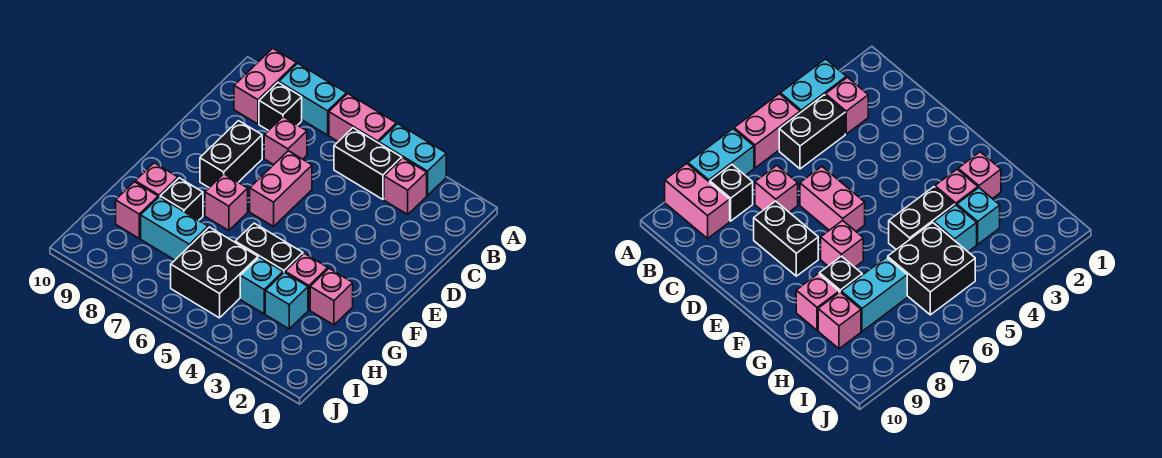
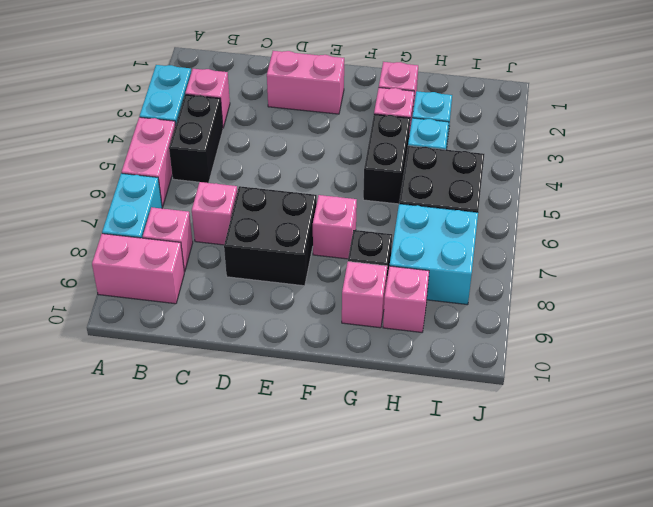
black 1x1 brick [259,83,302,131] -> pink 1x1 brick [143,207,193,272]
pink 1x2 brick [250,151,312,226] -> pink 1x2 brick moved to [267,51,344,114]
black 1x2 brick [200,121,262,188] -> black 2x2 brick [224,186,317,286]
cyan 1x2 brick [141,197,208,260] -> cyan 2x2 brick [390,204,478,305]

